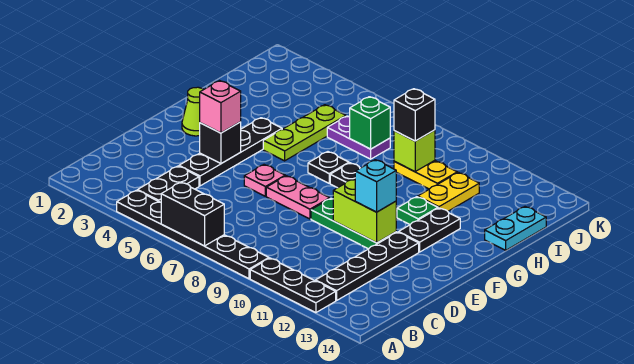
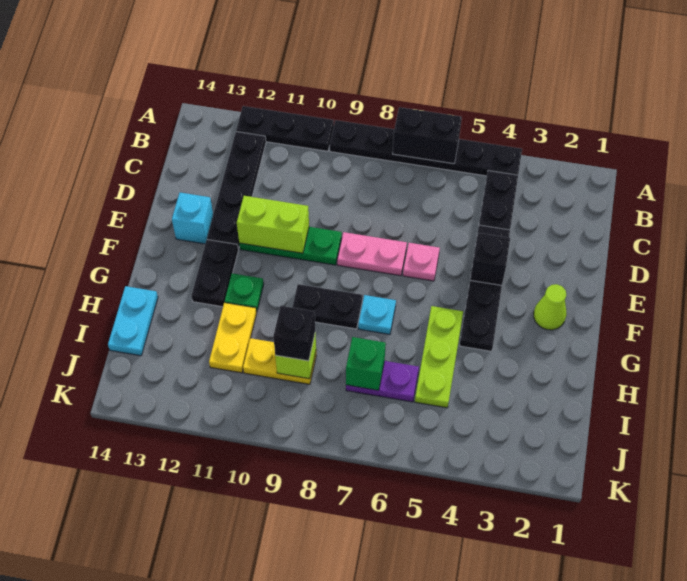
pink 1x1 brick [200,81,241,133] -> none
cyan 1x1 brick [355,160,396,212] -> cyan 1x1 brick moved to [172,192,213,244]
black 1x1 plate [308,152,349,183] -> cyan 1x1 plate [358,295,396,334]

